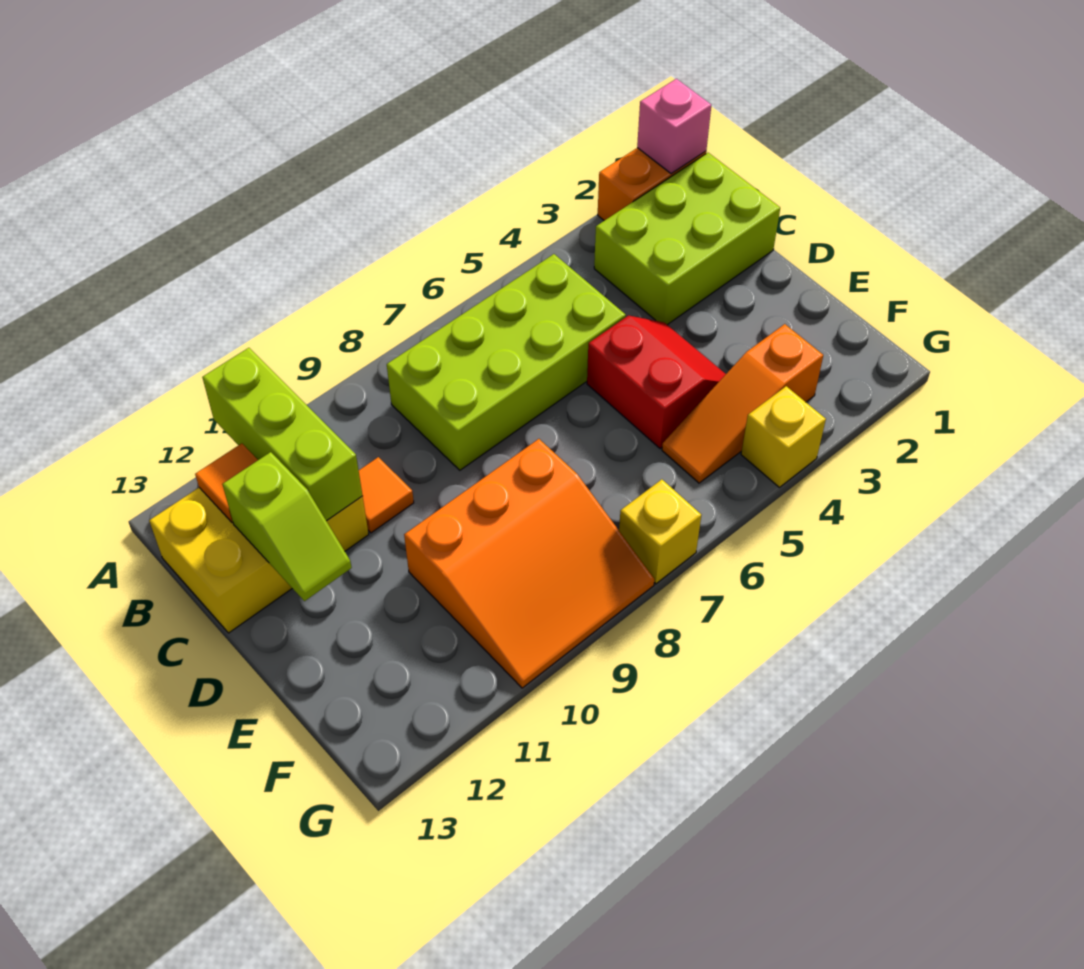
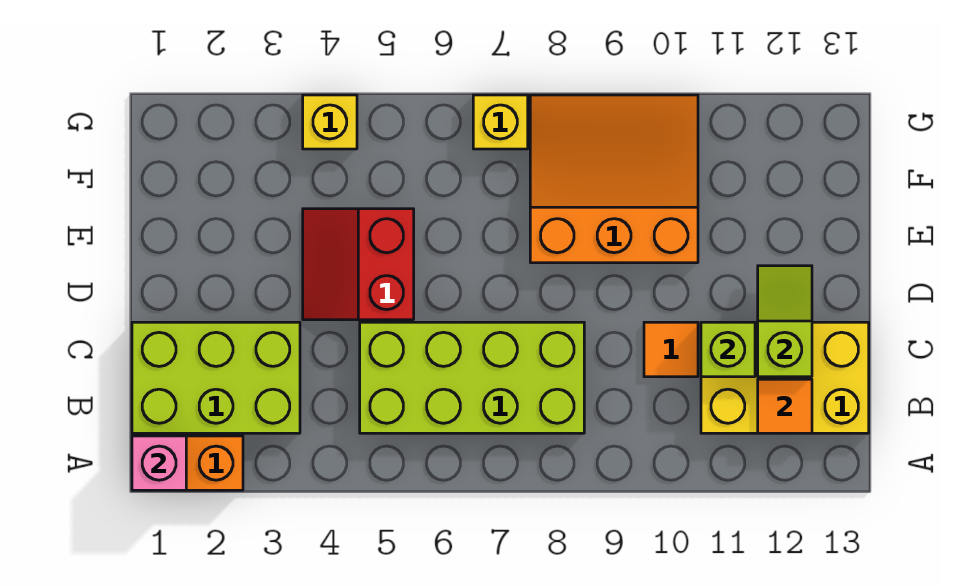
lime 1x3 brick [202,348,363,521] -> lime 1x1 brick [701,322,755,377]
orange 1x3 slope [662,324,823,483] -> none

